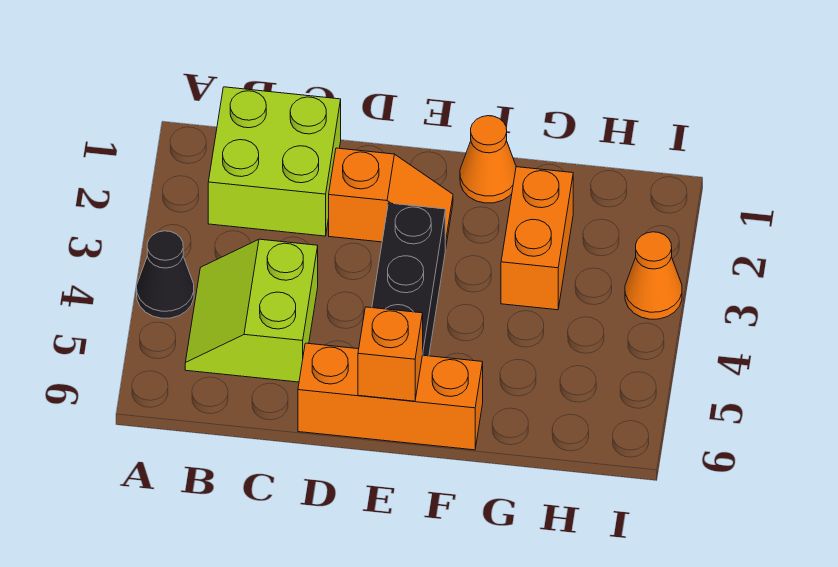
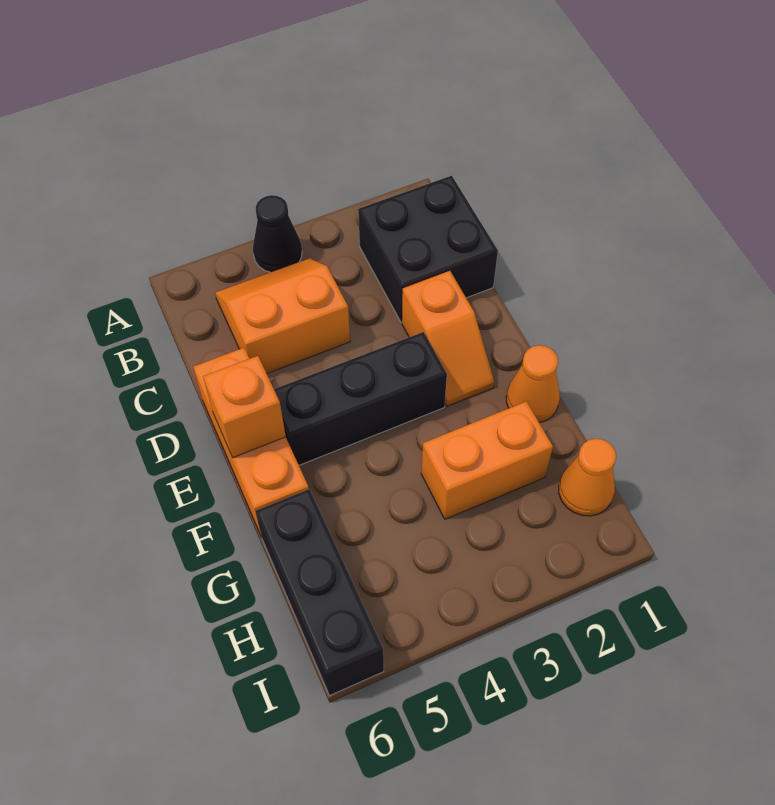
lime 2x2 brick [208,87,341,236] -> black 2x2 brick [358,176,498,323]
lime 2x2 slope [185,239,318,382] -> orange 2x2 slope [215,258,350,373]
none -> black 1x3 brick [255,489,384,696]
orange 1x1 cone [625,232,682,319] -> orange 1x1 cone moved to [559,439,616,516]

